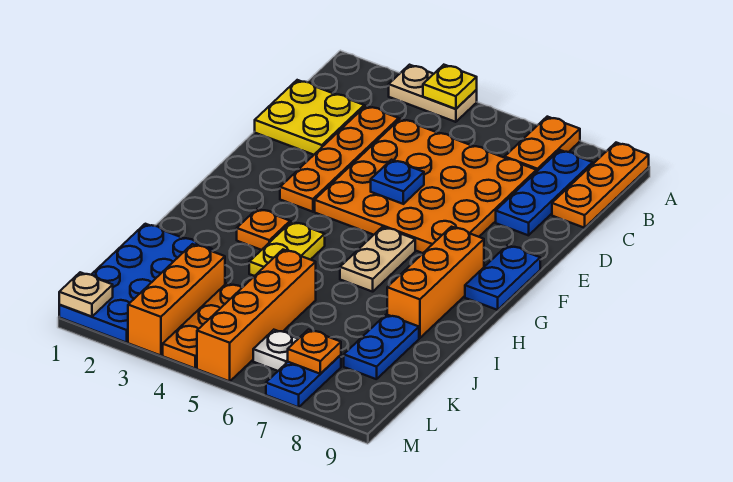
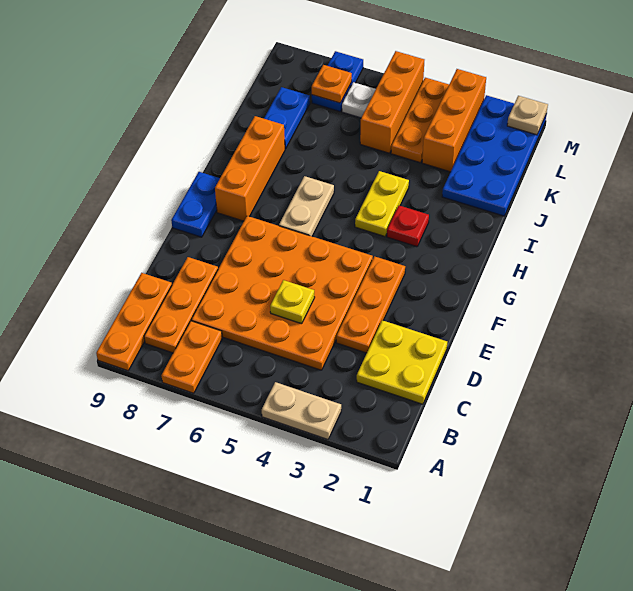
yellow 1x1 plate [423,65,477,109] -> yellow 1x1 plate moved to [270,280,315,324]
blue 1x3 plate [496,150,593,235] -> orange 1x3 plate [144,257,218,353]
orange 1x4 plate [280,106,399,212] -> orange 1x3 plate [336,256,405,353]
blue 1x1 plate [371,160,424,204] -> none
orange 1x1 plate [237,209,290,250] -> red 1x1 plate [387,206,429,247]
orange 1x4 brick [197,250,316,381] -> orange 1x3 brick [360,51,424,153]

